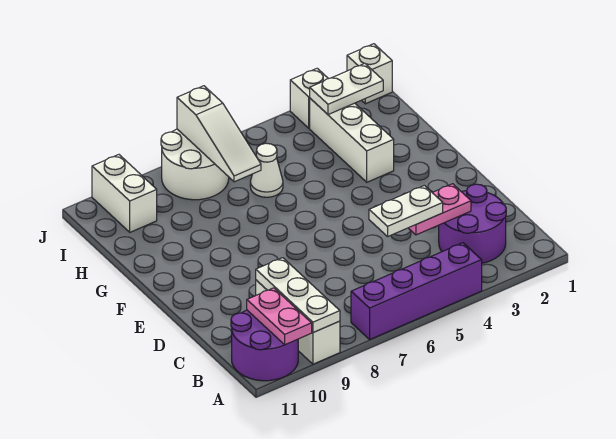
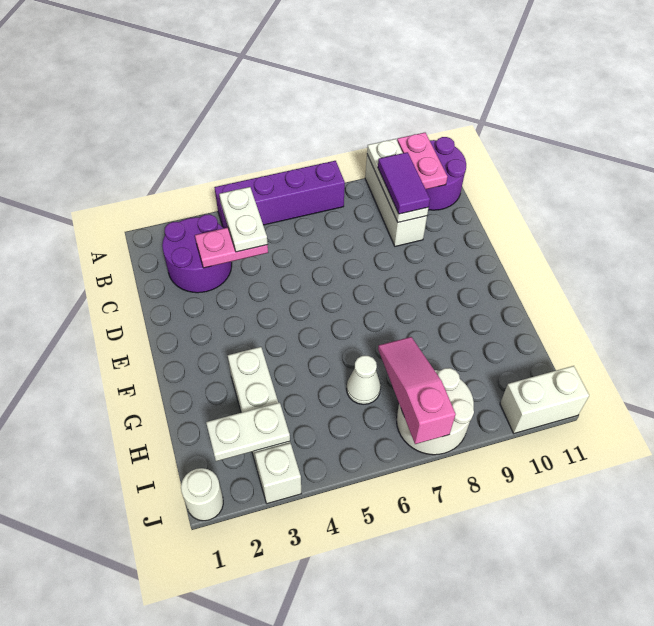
none -> purple 1x2 tile [378,152,430,214]
white 1x2 plate [369,185,443,236] -> white 1x2 plate turned to [219,187,268,252]
white 1x3 slope [177,86,261,182] -> pink 1x3 slope [378,337,456,444]
white 1x2 brick [92,155,157,232] -> white 1x2 brick turned to [500,366,589,433]
white 1x1 brick [347,44,392,104] -> white 1x1 round brick [181,468,223,521]

